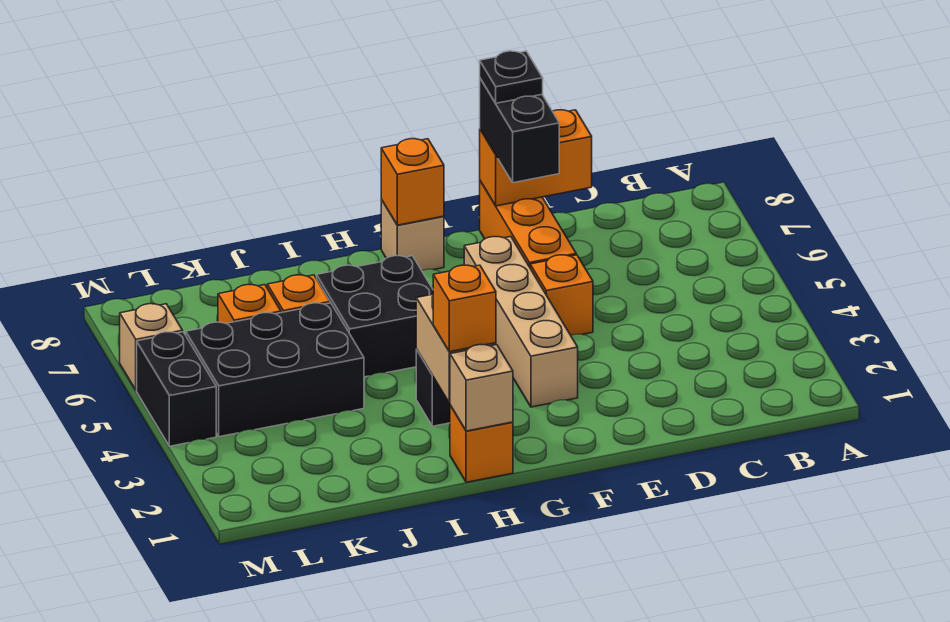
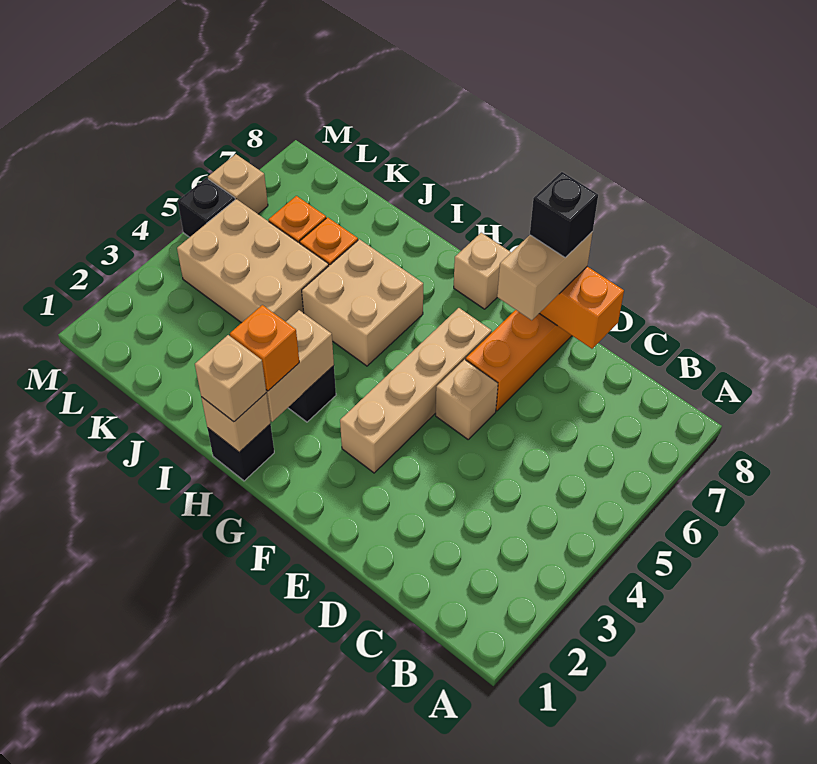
orange 1x1 brick [530,255,593,335] -> tan 1x1 brick [436,360,498,439]
black 1x2 brick [480,78,559,183] -> tan 1x2 brick [497,232,593,320]
black 1x1 plate [480,51,543,103] -> black 1x1 brick [530,172,598,258]
orange 1x1 brick [381,139,444,225] -> none
orange 1x1 brick [450,405,513,482] -> black 1x1 brick [208,424,274,481]
none -> tan 1x1 brick [195,335,266,422]
black 2x2 brick [317,256,433,377] -> tan 2x2 brick [302,239,423,366]
black 2x3 brick [186,303,364,437] -> tan 2x3 brick [177,199,329,323]
black 1x2 brick [137,332,216,446] -> black 1x1 brick [178,178,235,237]

